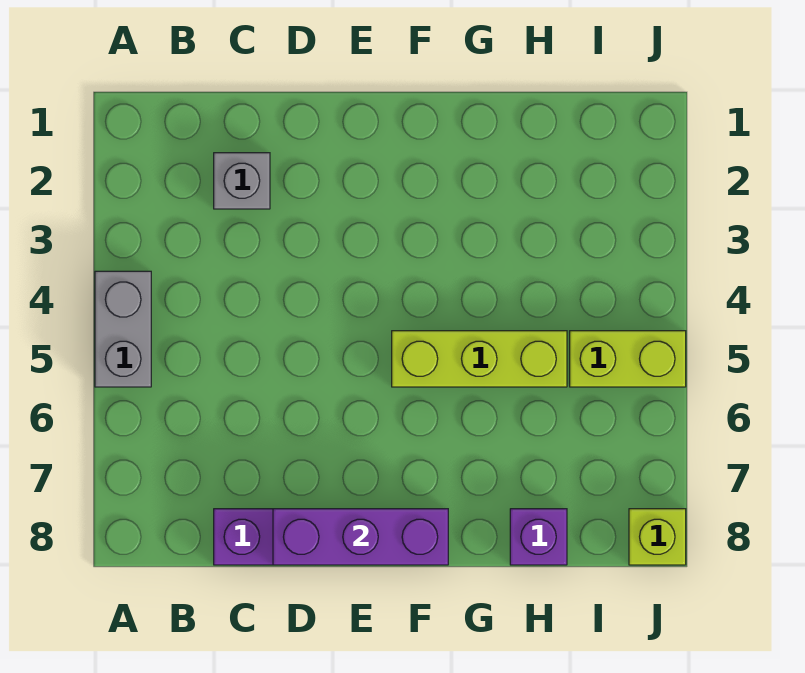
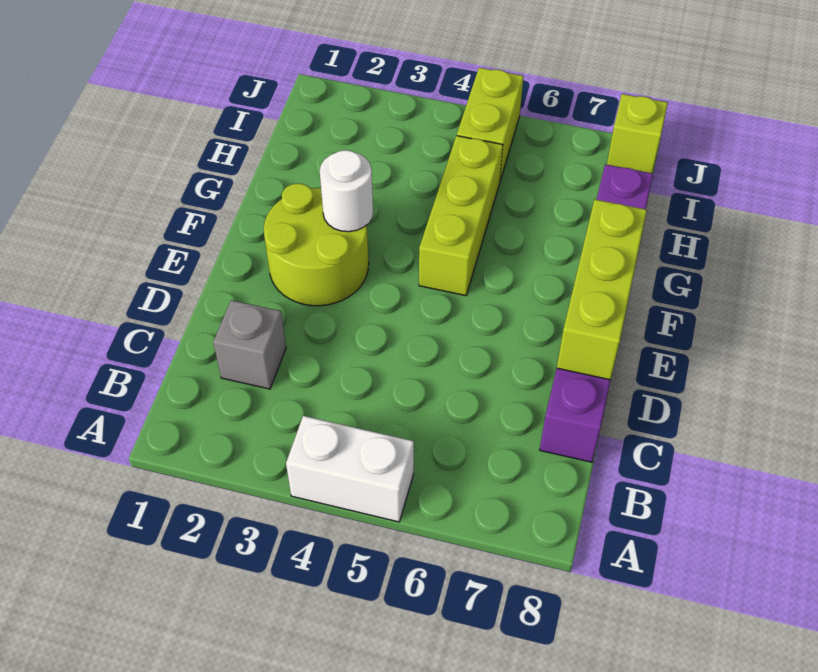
grey 1x2 brick [95,271,151,387] -> white 1x2 brick [286,416,414,522]
purple 1x3 brick [273,509,448,565] -> lime 1x3 brick [557,199,647,380]
none -> lime 2x2 round brick [264,183,369,306]
none -> white 1x1 round brick [320,150,373,232]

